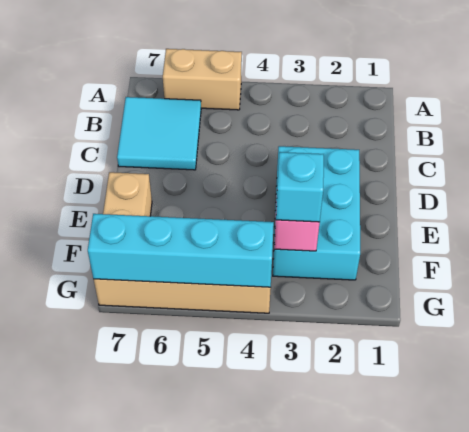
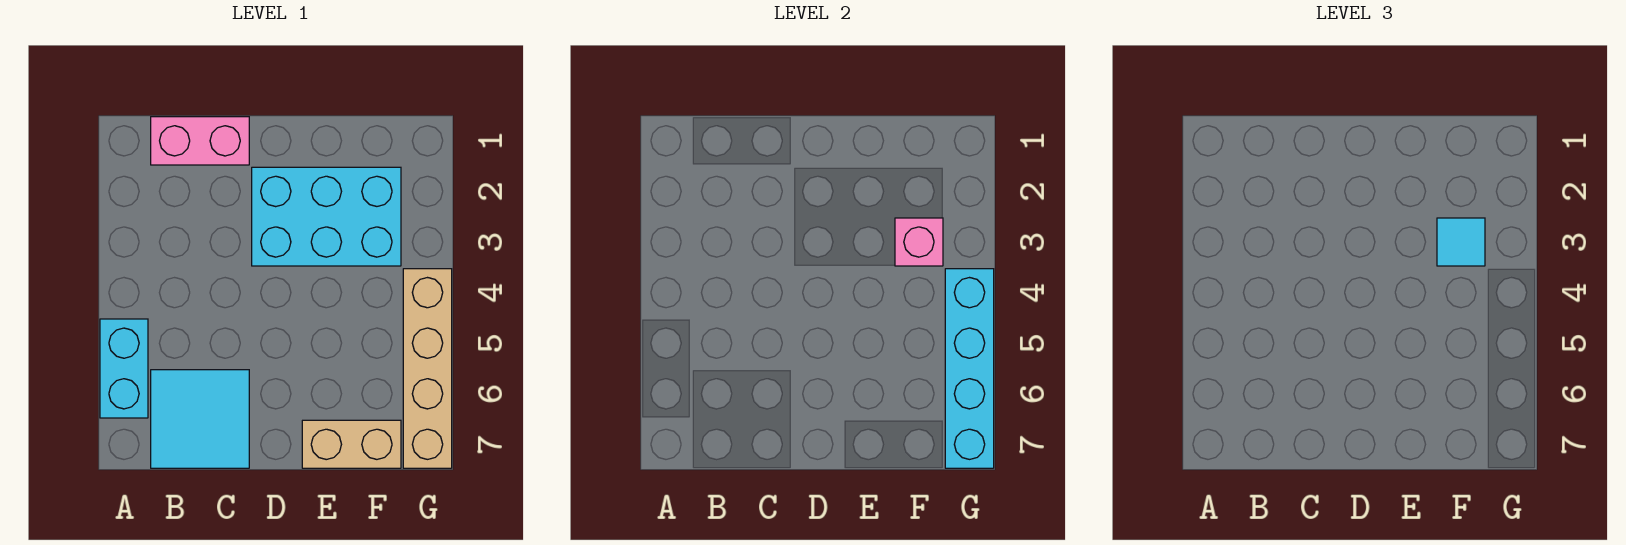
tan 1x2 brick [163,49,242,110] -> cyan 1x2 brick [100,319,148,418]
none -> pink 1x2 brick [151,117,249,165]
cyan 1x1 brick [276,152,324,222] -> cyan 1x1 tile [1437,218,1485,266]

